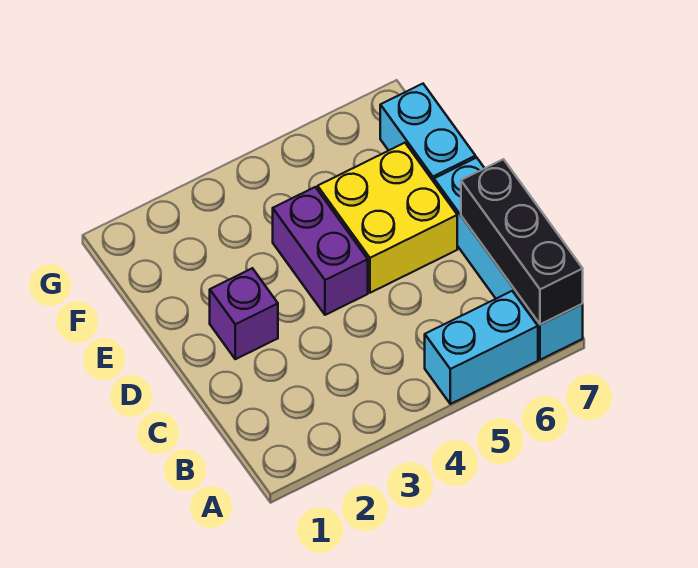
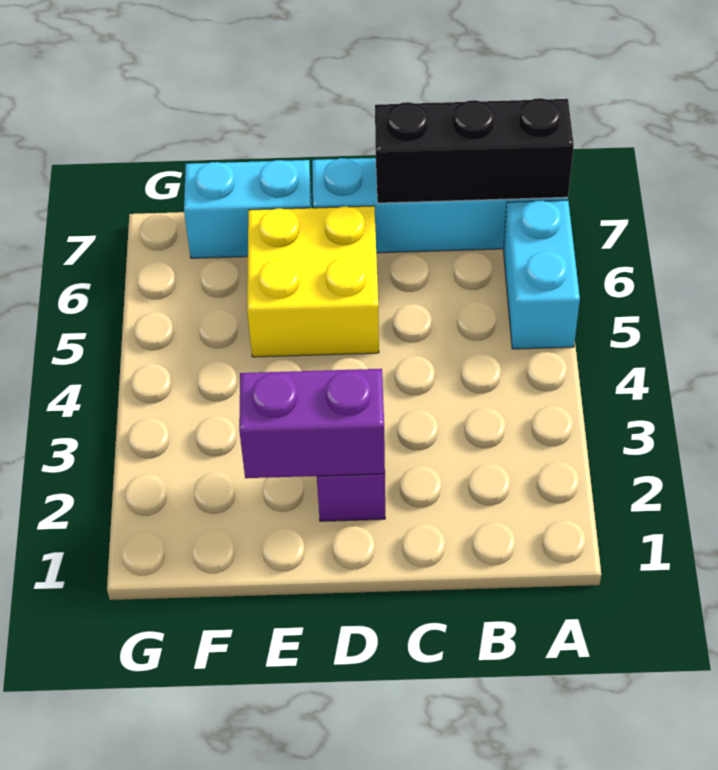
purple 1x2 brick [273,187,368,315] -> purple 1x2 brick moved to [239,369,385,478]

